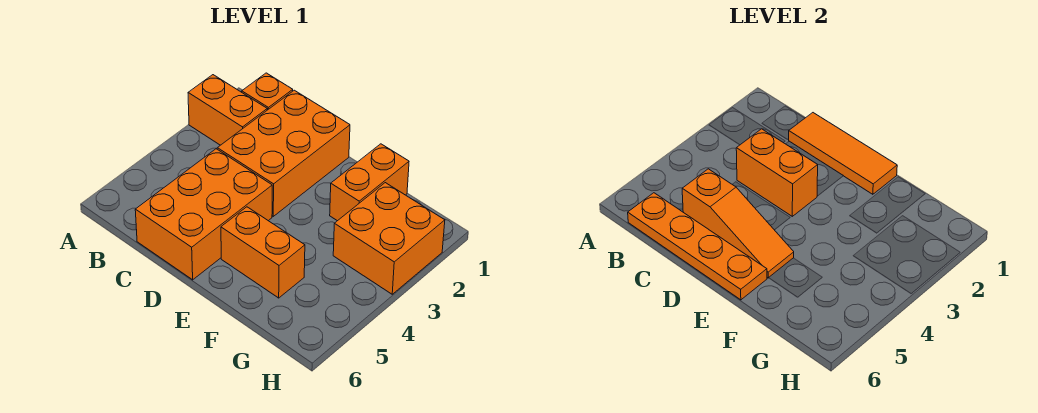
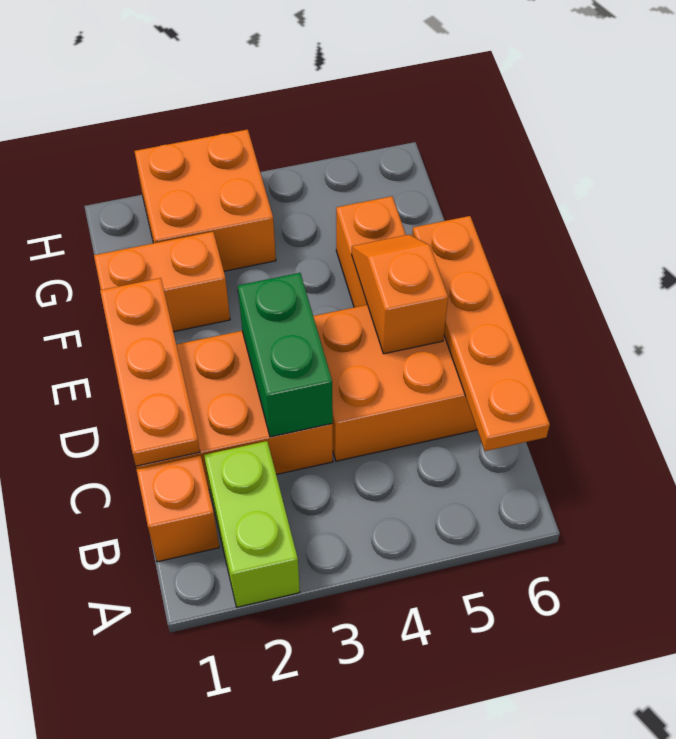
orange 1x2 brick [188,75,267,145] -> lime 1x2 brick [204,441,300,607]
orange 1x3 tile [789,113,897,194] -> orange 1x3 plate [100,278,200,466]
orange 1x2 brick [736,129,818,216] -> green 1x2 brick [238,273,333,437]
orange 1x3 slope [682,169,794,278] -> orange 1x2 slope [352,235,448,354]

